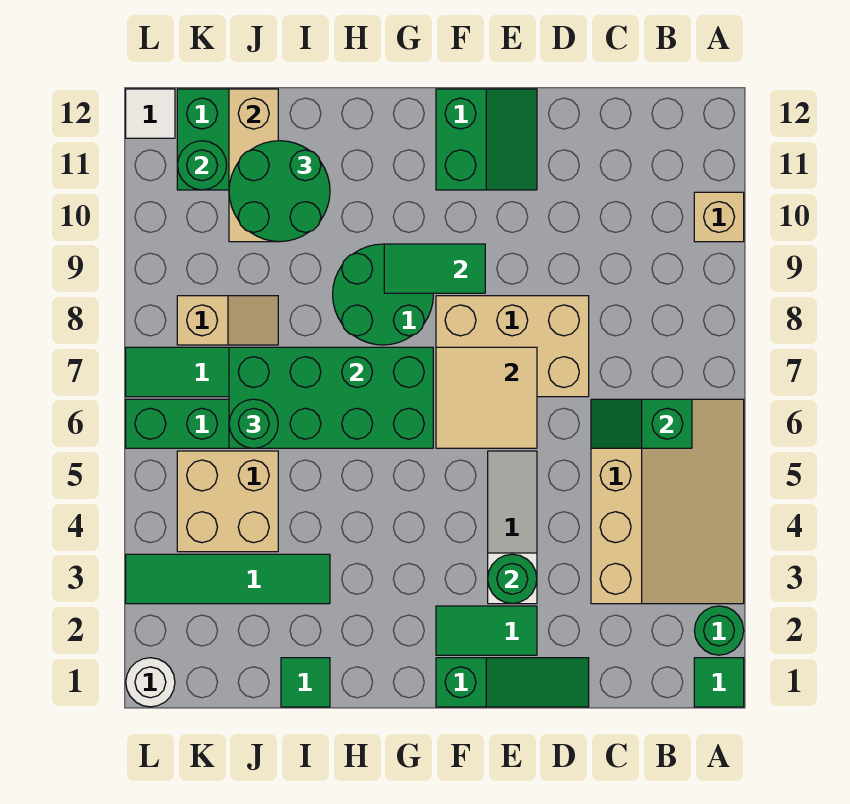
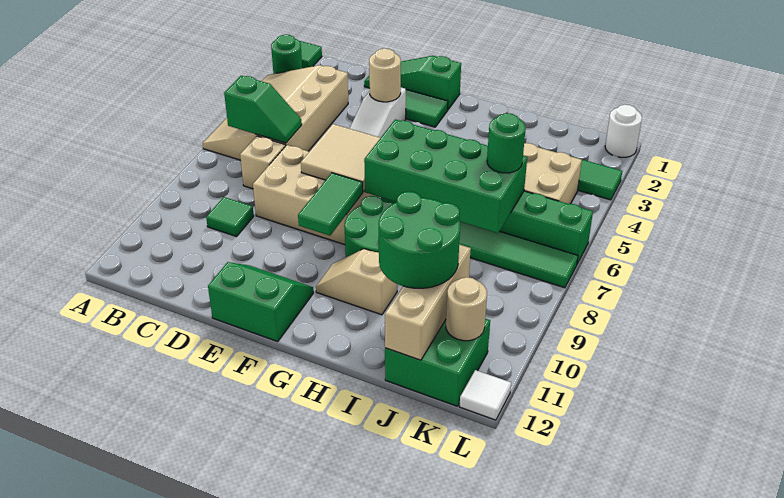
tan 1x1 brick [694,192,744,242] -> tan 1x1 brick moved to [240,136,285,189]
green 1x1 round brick [488,554,537,603] -> tan 1x1 round brick [369,49,401,102]
green 2x2 slope [436,89,537,190] -> green 2x2 slope turned to [208,262,314,342]
green 1x2 tile [384,244,485,293] -> green 1x2 tile turned to [298,173,363,236]
green 1x1 tile [281,658,330,707] -> green 1x1 tile moved to [206,197,254,237]
tan 1x2 slope [177,296,278,345] -> tan 1x2 slope moved to [316,249,397,315]
green 1x1 round brick [177,141,227,190] -> tan 1x1 round brick [446,277,487,341]

